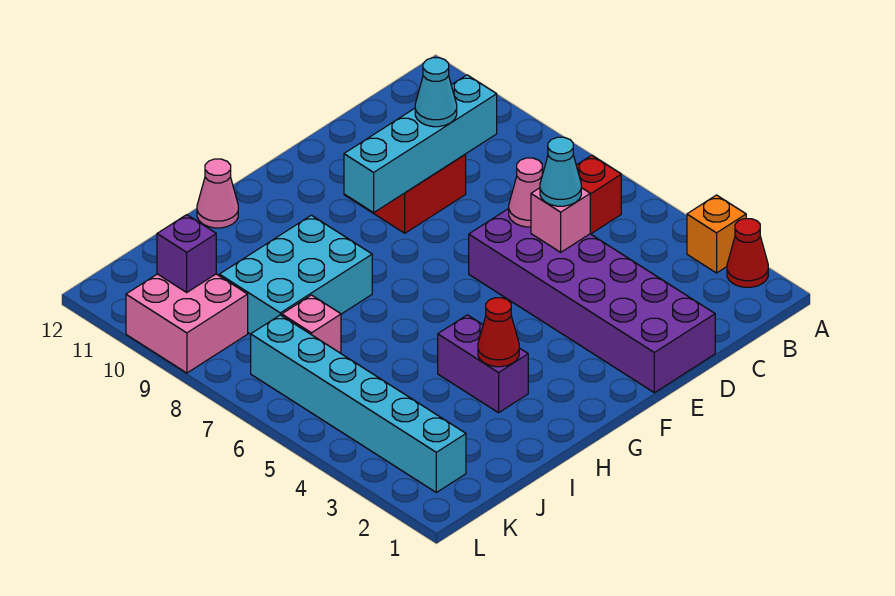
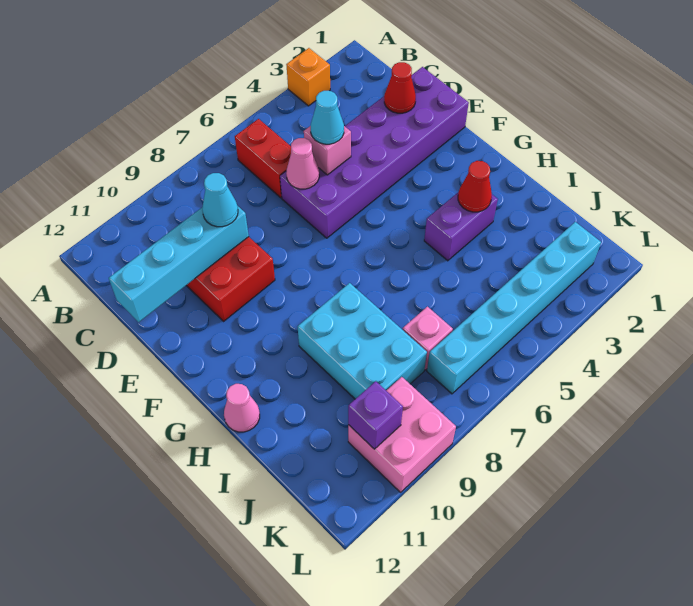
red 1x1 cone [727,219,768,287] -> red 1x1 cone moved to [384,62,416,113]
cyan 1x4 brick [344,75,497,213] -> cyan 1x4 brick turned to [109,206,249,322]

